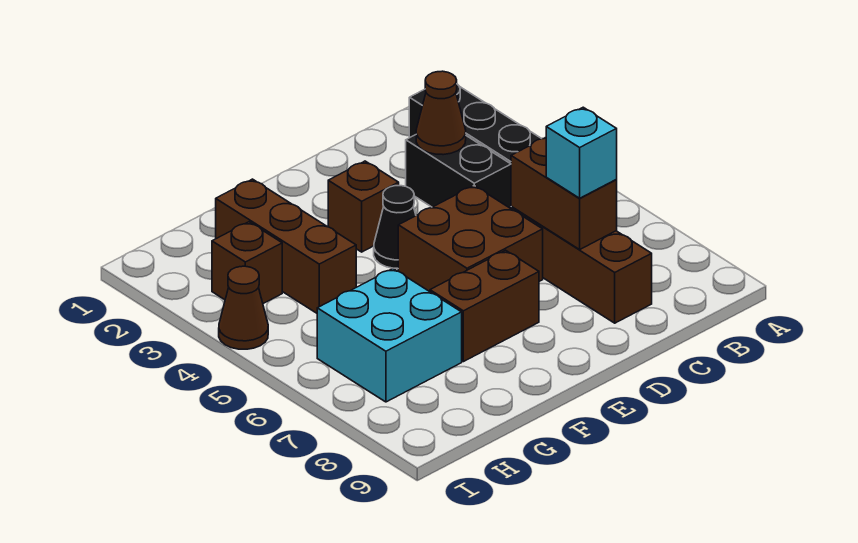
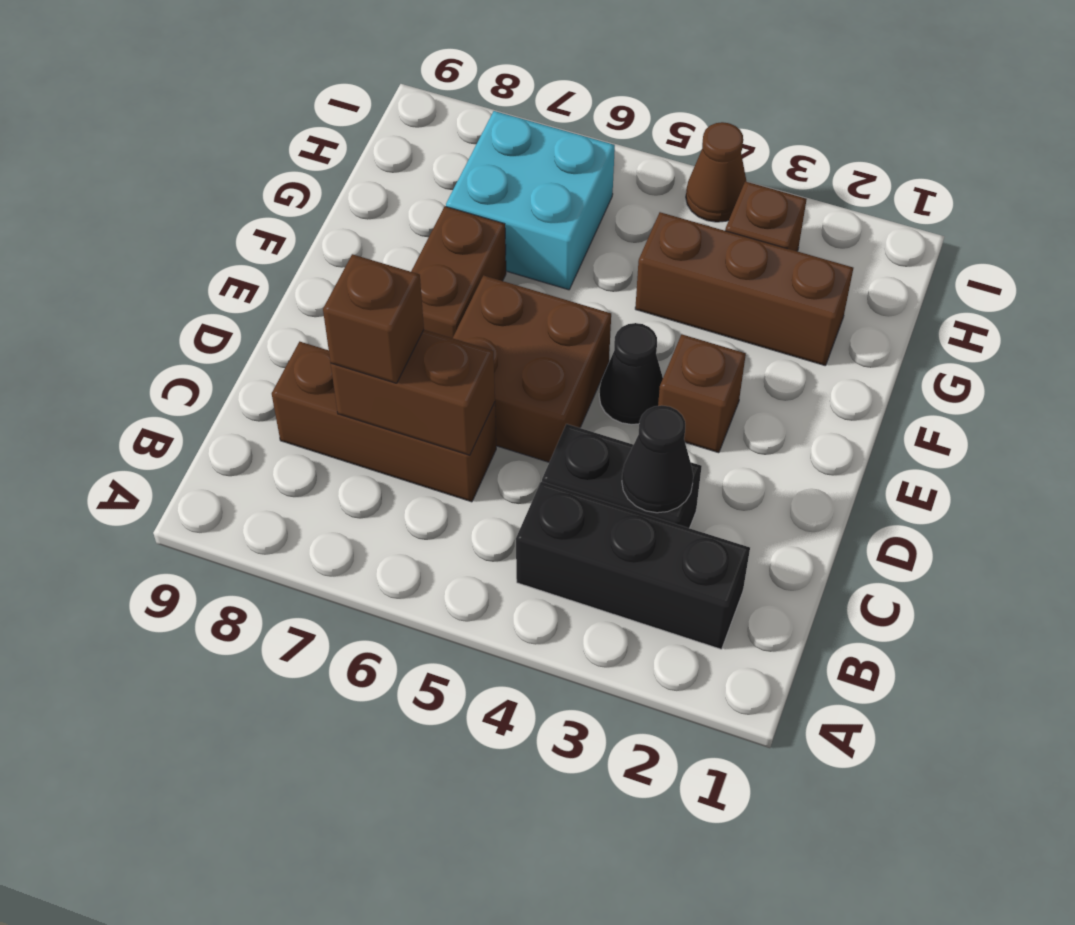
brown 1x1 cone [416,71,466,155] -> black 1x1 cone [622,405,693,513]
cyan 1x1 brick [546,107,617,198] -> brown 1x1 brick [323,254,424,383]

